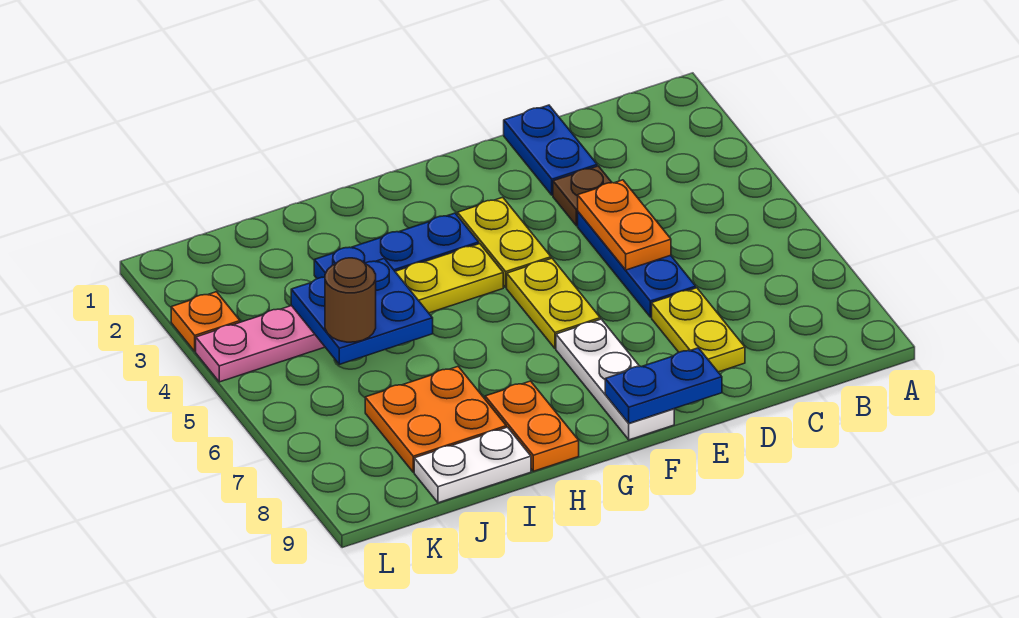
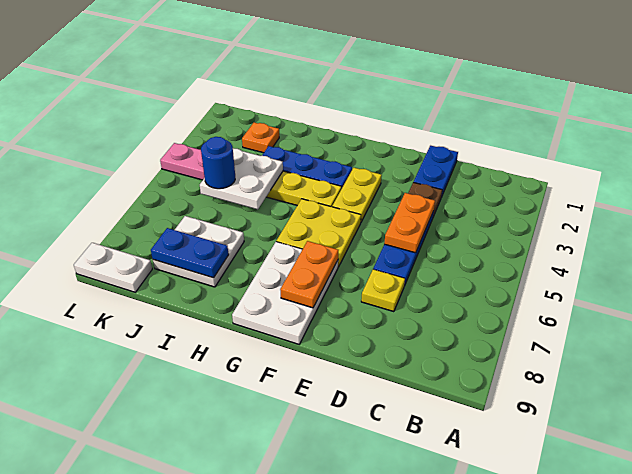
yellow 1x2 plate [652,288,745,372] -> yellow 1x1 plate [361,269,405,312]
blue 1x2 plate [605,348,722,423] -> blue 1x2 plate moved to [151,228,229,278]
yellow 1x2 plate [507,258,600,348] -> yellow 2x2 plate [276,199,361,267]
white 1x3 plate [556,319,674,440] -> white 2x3 plate [232,242,338,344]
orange 1x2 plate [485,381,579,471] -> orange 1x2 plate moved to [280,241,338,308]
blue 2x2 plate [291,259,433,364] -> white 2x2 plate [200,148,283,210]
orange 2x2 plate [365,367,506,472] -> white 2x2 plate [153,216,244,287]
white 1x2 plate [414,427,531,503] -> white 1x2 plate moved to [74,243,152,292]
brown 1x1 round brick [325,258,376,342] -> blue 1x1 round brick [201,137,235,189]
orange 1x1 plate [171,292,240,351] -> orange 1x1 plate moved to [242,123,279,153]

